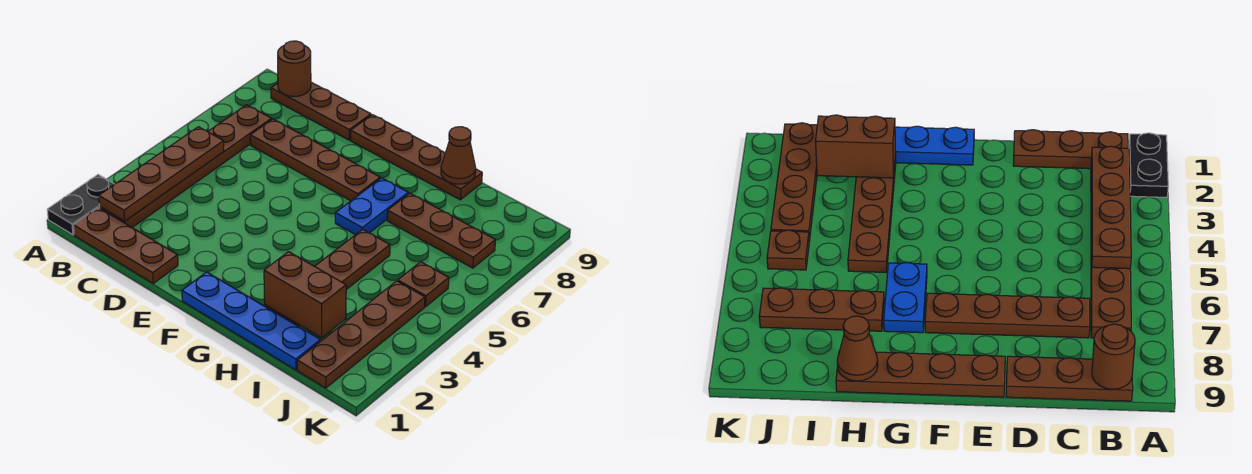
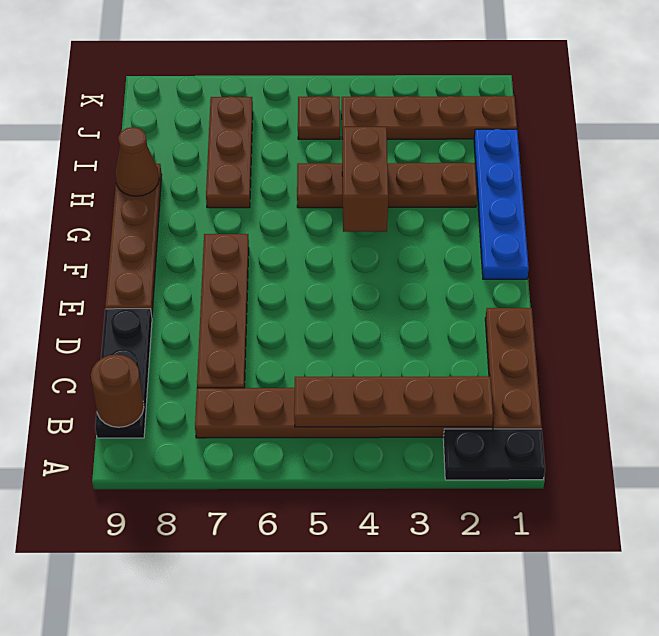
brown 1x3 plate [271,82,371,140] -> black 1x3 plate [95,309,152,438]
blue 1x2 plate [335,178,408,235] -> none
brown 1x2 brick [264,252,346,338] -> brown 1x2 brick moved to [342,127,388,232]

